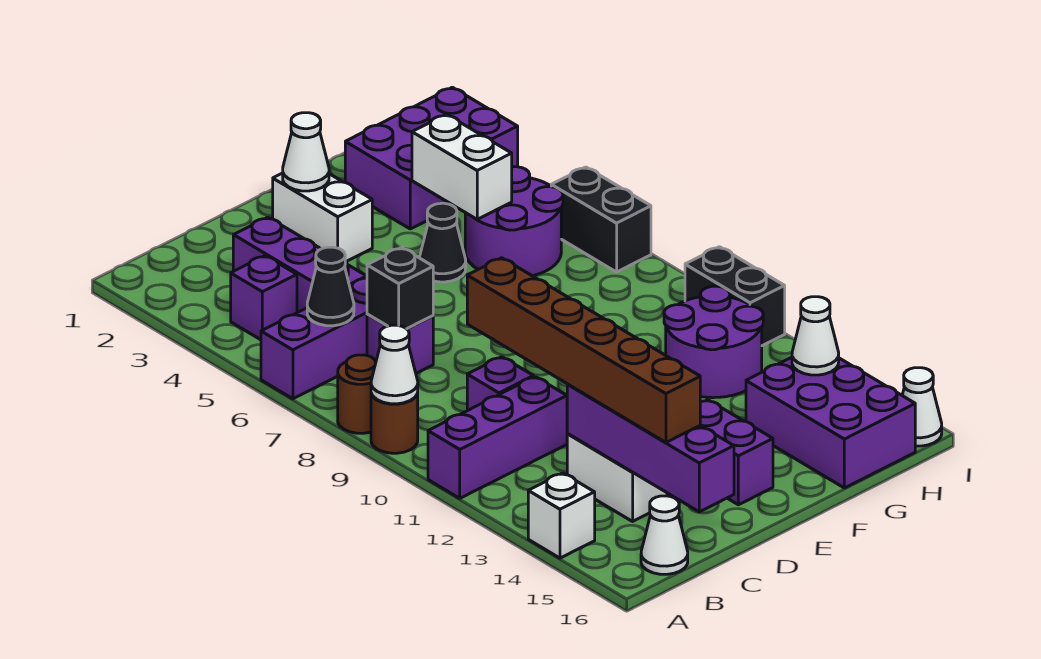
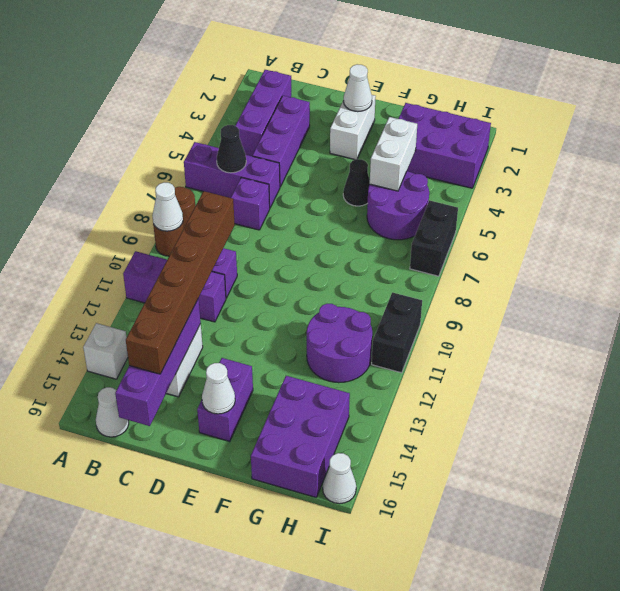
purple 1x1 brick [231,256,297,340] -> purple 1x3 brick [235,70,291,156]
black 1x1 brick [367,248,433,329] -> none
white 1x1 cone [792,297,839,375] -> white 1x1 cone moved to [202,363,235,414]

